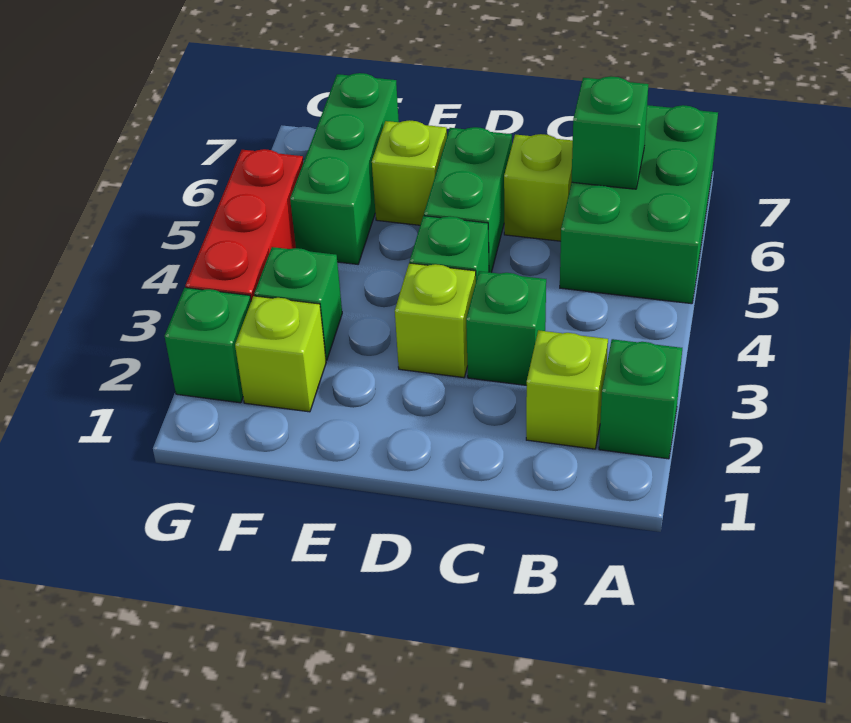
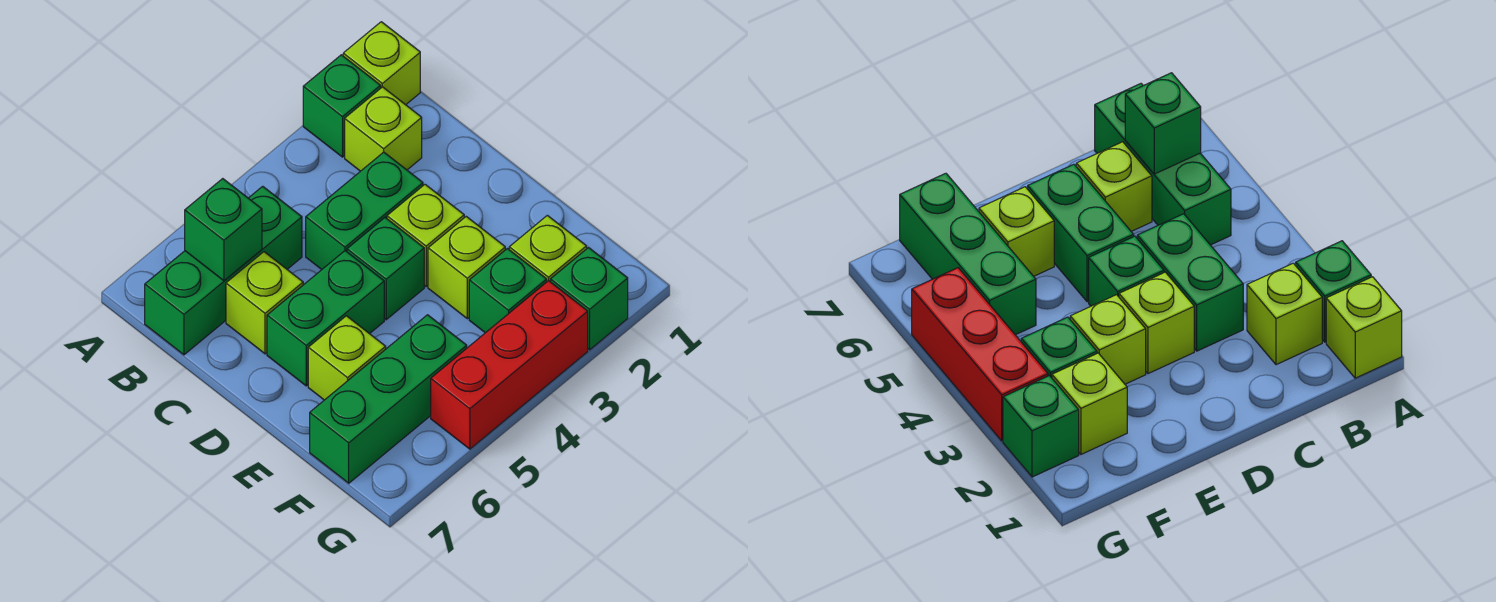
none -> lime 1x1 brick [343,22,420,105]
green 2x3 brick [560,105,718,304] -> green 1x3 brick [145,186,302,355]
green 1x1 brick [466,271,546,385] -> green 1x2 brick [306,152,423,269]
none -> lime 1x1 brick [428,217,505,319]

